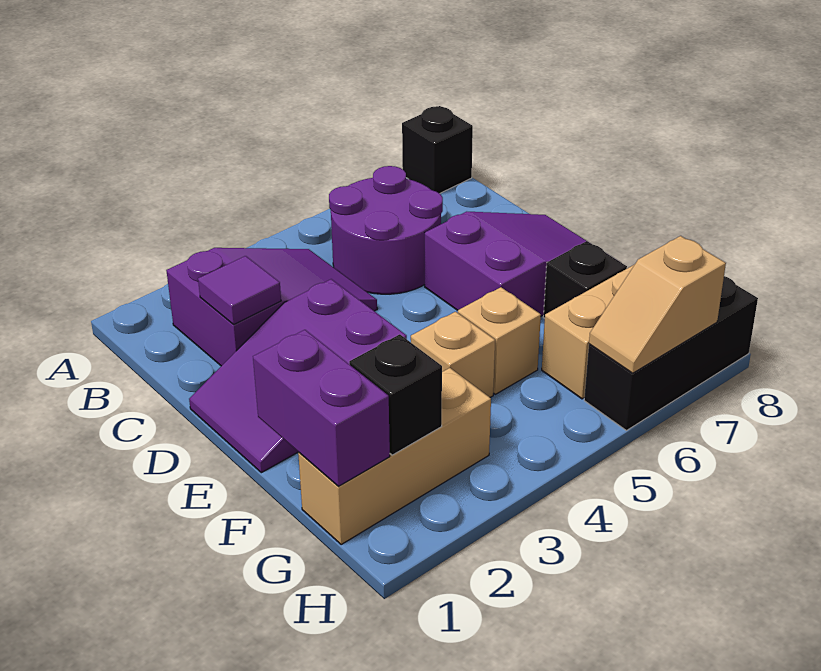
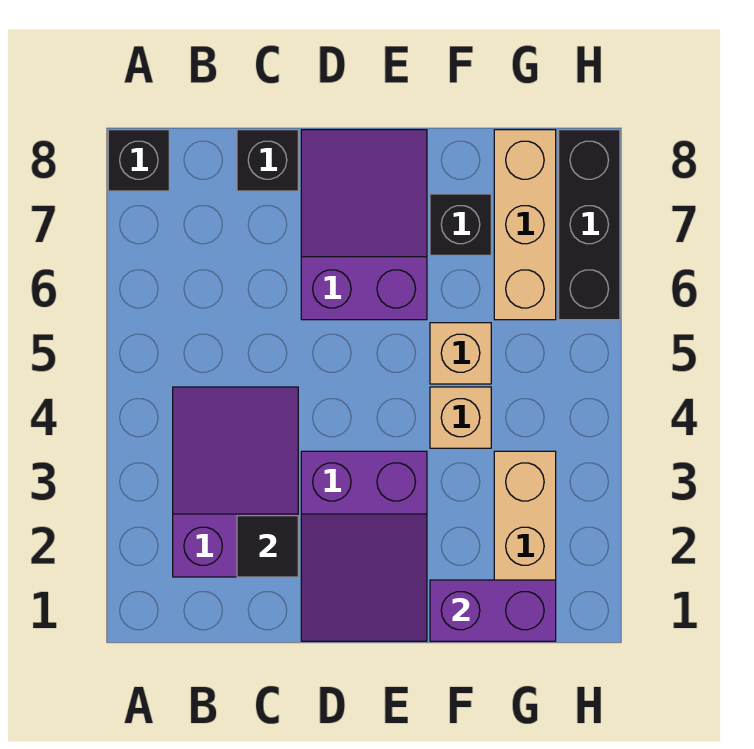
purple 2x2 round brick [329,166,443,294] -> none
purple 1x1 tile [198,256,281,324] -> black 1x1 tile [237,516,298,577]
black 1x1 brick [349,334,442,455] -> black 1x1 brick moved to [237,130,298,191]
tan 1x2 slope [589,236,726,373] -> none

